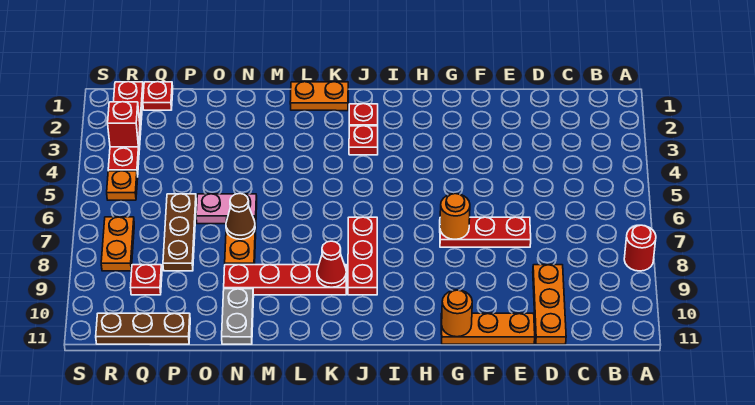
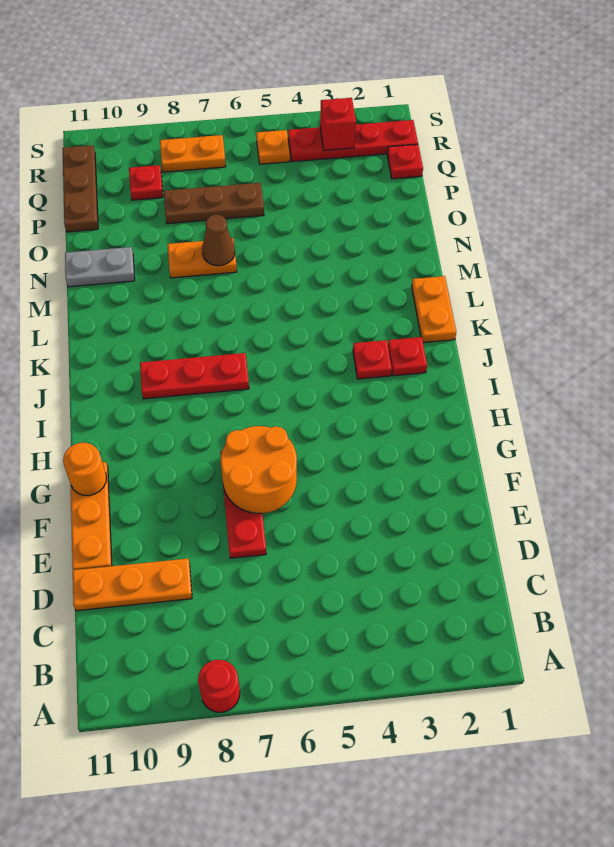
orange 1x1 round brick [440,194,470,239] -> orange 2x2 round brick [221,426,297,513]
red 1x4 plate [224,265,347,295] -> none
red 1x1 cone [317,241,346,287] -> none
pink 1x2 plate [196,194,257,224] -> none

